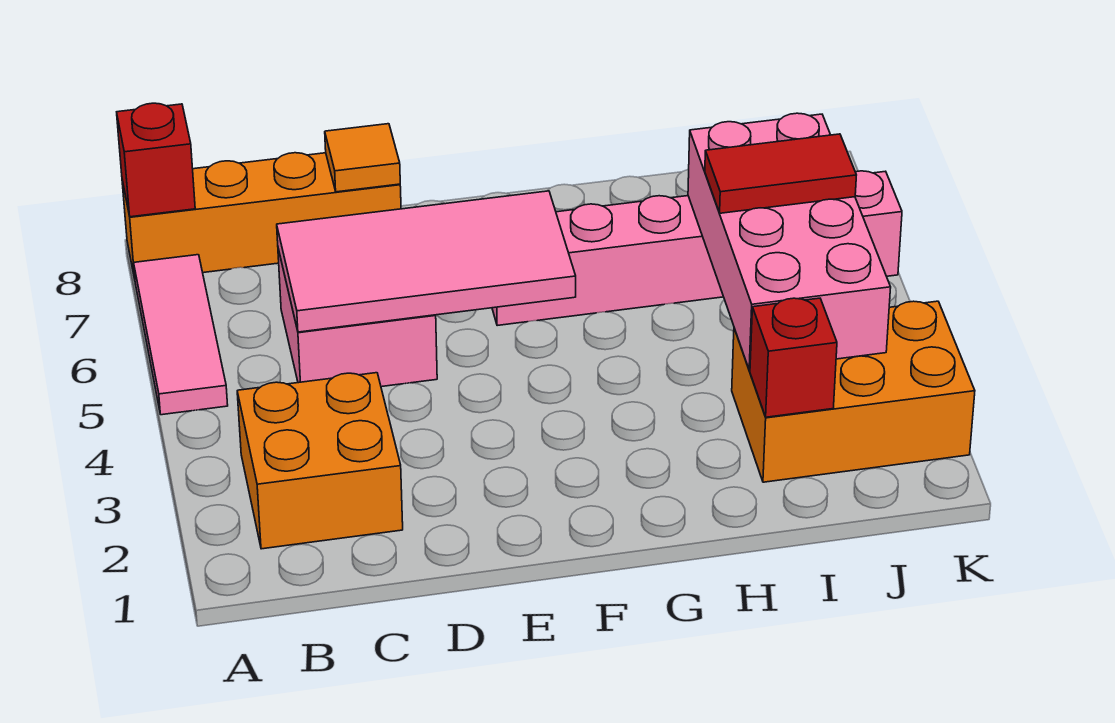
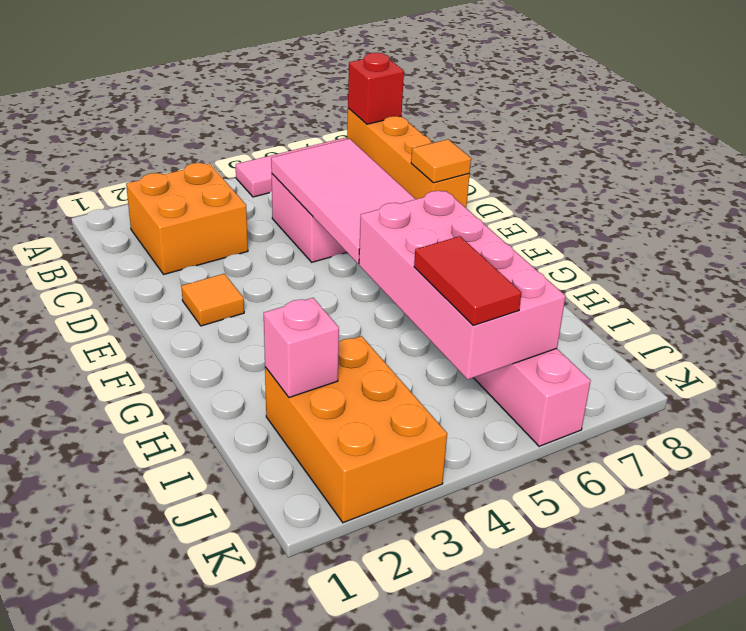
none -> orange 1x1 tile [181,274,244,326]
red 1x1 brick [750,298,837,417] -> pink 1x1 brick [264,298,339,398]
pink 2x4 brick [688,113,891,370] -> pink 2x4 brick turned to [359,191,566,379]

